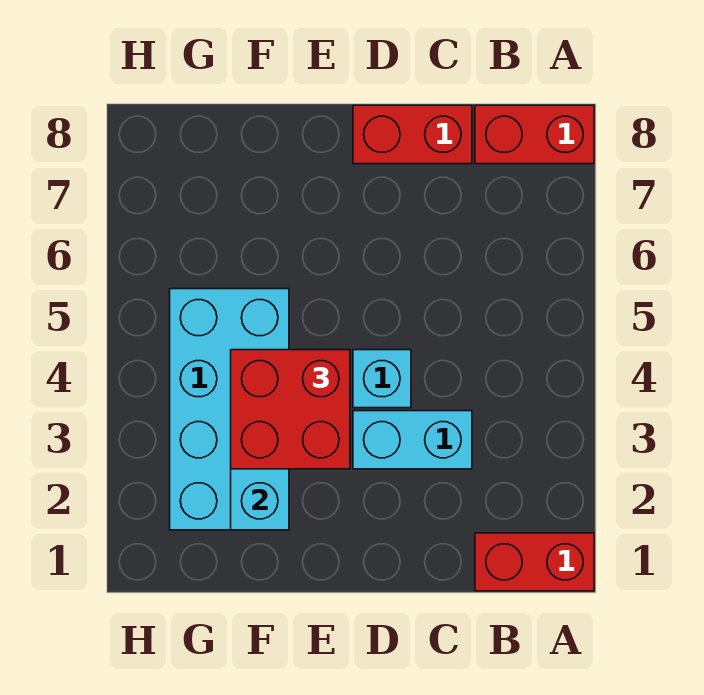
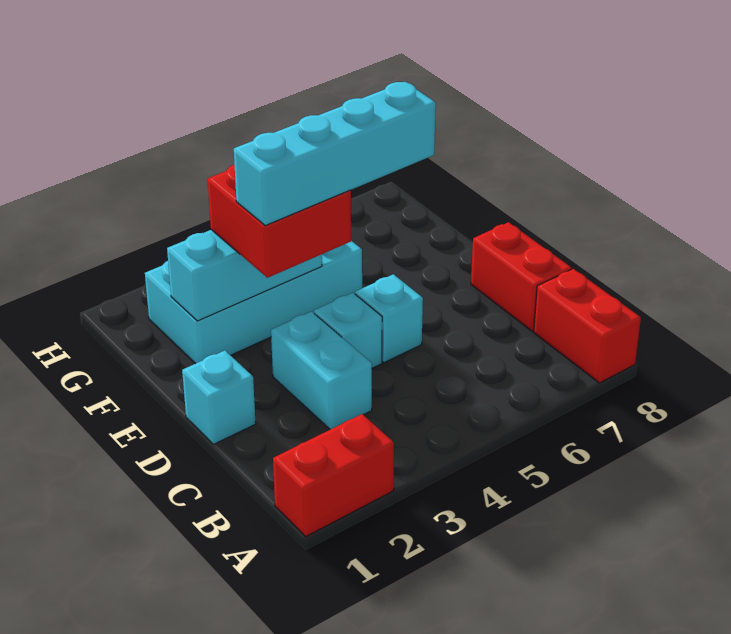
red 1x2 brick [475,533,594,591] -> red 1x2 brick turned to [273,414,394,536]
none -> cyan 1x1 brick [182,351,256,444]
none -> cyan 1x1 brick [355,274,423,363]
none -> cyan 1x4 brick [234,82,436,226]

